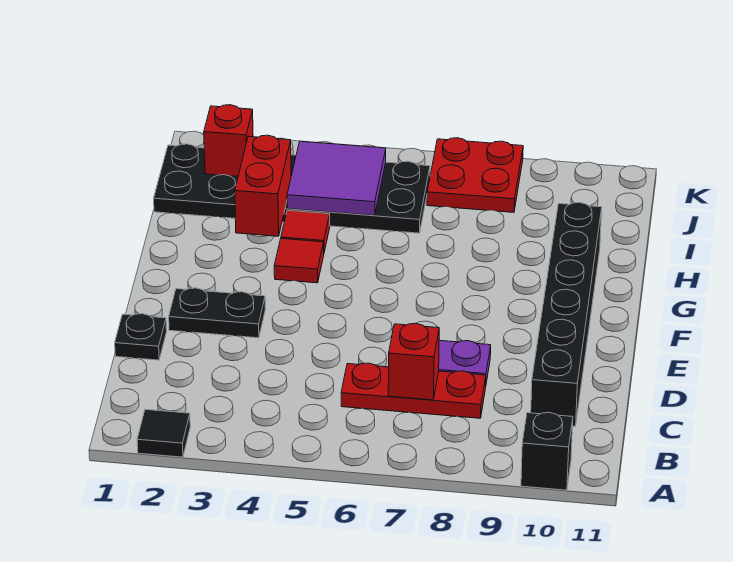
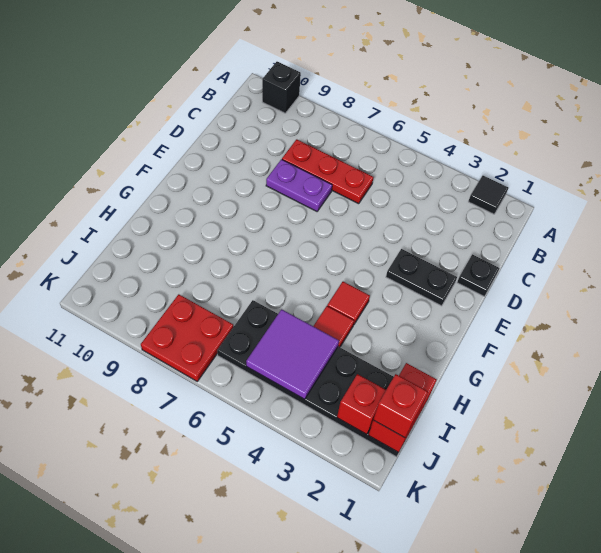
red 1x1 brick [388,323,439,400] -> red 1x1 brick moved to [373,374,428,438]
black 1x6 brick [531,203,602,426] -> none
red 1x2 brick [235,135,291,236] -> red 1x2 brick moved to [369,363,437,452]

